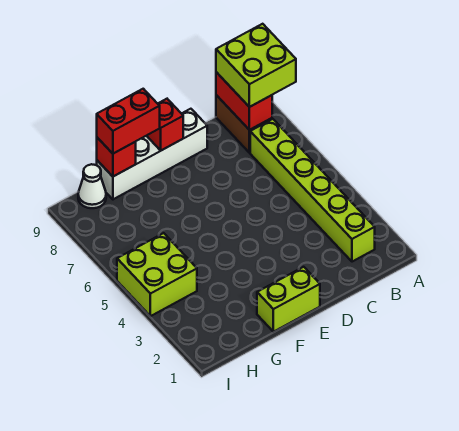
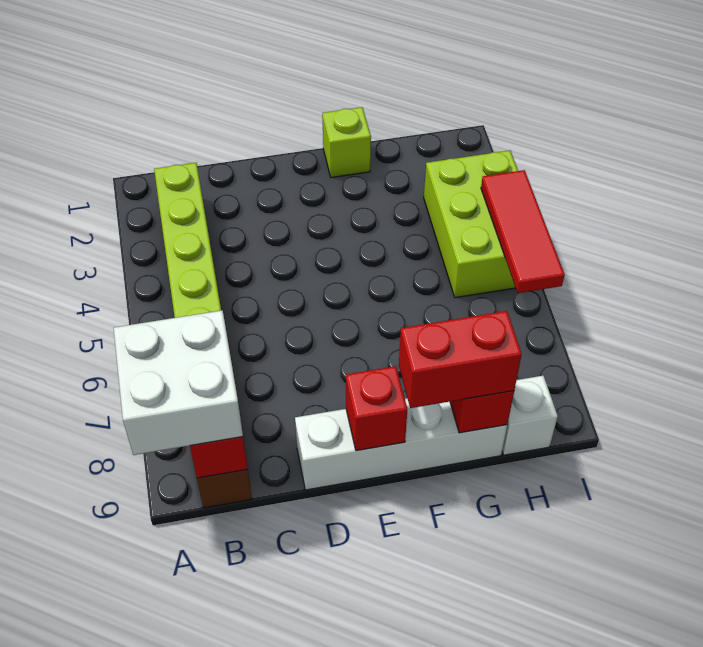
lime 2x2 brick [216,24,296,107] -> white 2x2 brick [114,310,243,455]
lime 1x2 brick [257,267,320,332] -> lime 1x1 brick [322,107,371,178]
lime 2x2 brick [117,233,197,316] -> lime 2x3 brick [424,150,518,298]
white 1x1 cone [78,164,106,208] -> white 1x1 brick [502,376,558,455]
none -> red 1x3 tile [481,170,565,293]

